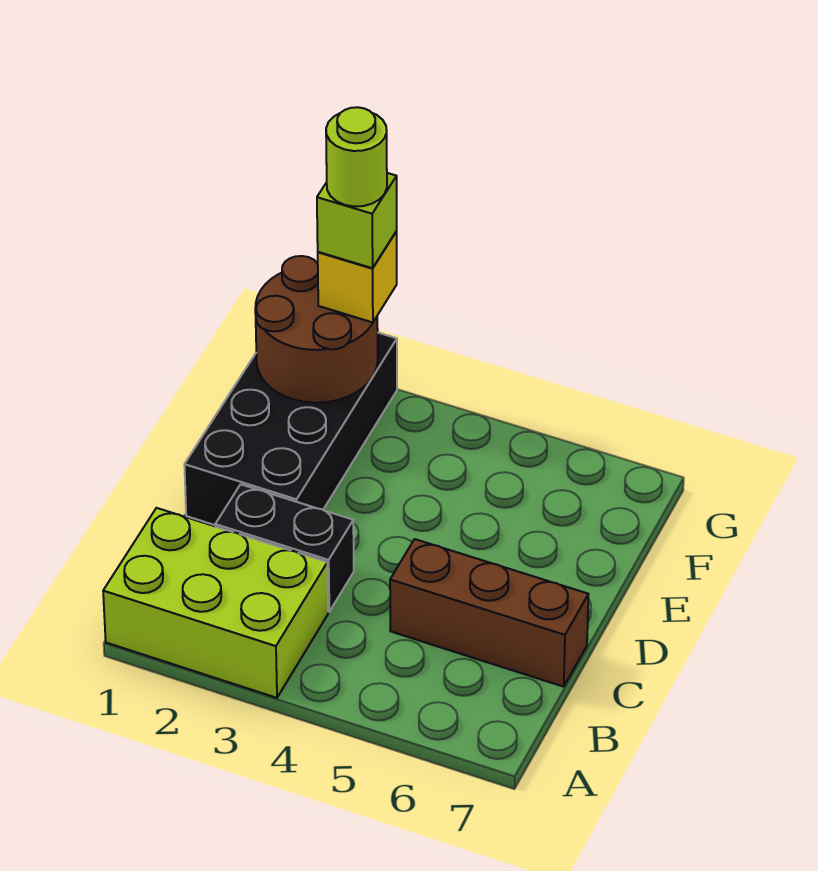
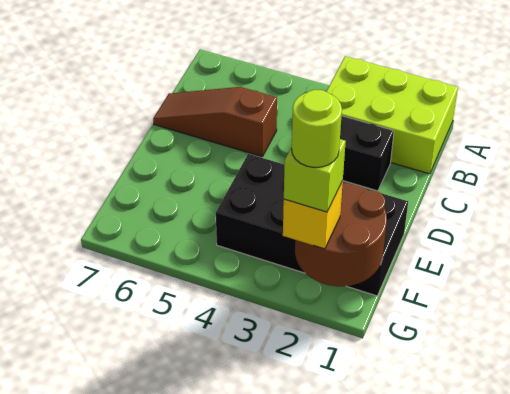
brown 1x3 brick [390,539,589,687] -> brown 1x3 slope [153,87,277,157]
black 2x4 brick [184,333,397,525] -> black 2x4 brick turned to [216,154,408,296]

